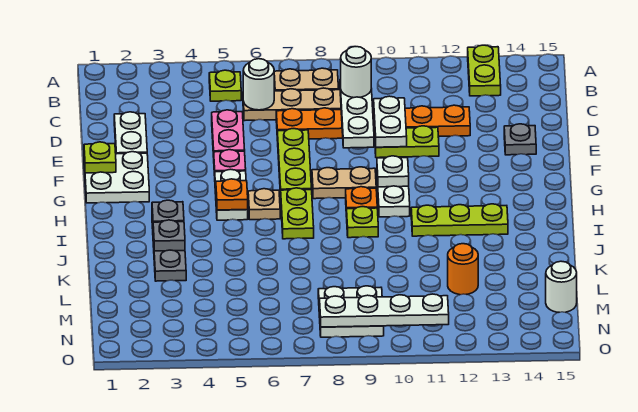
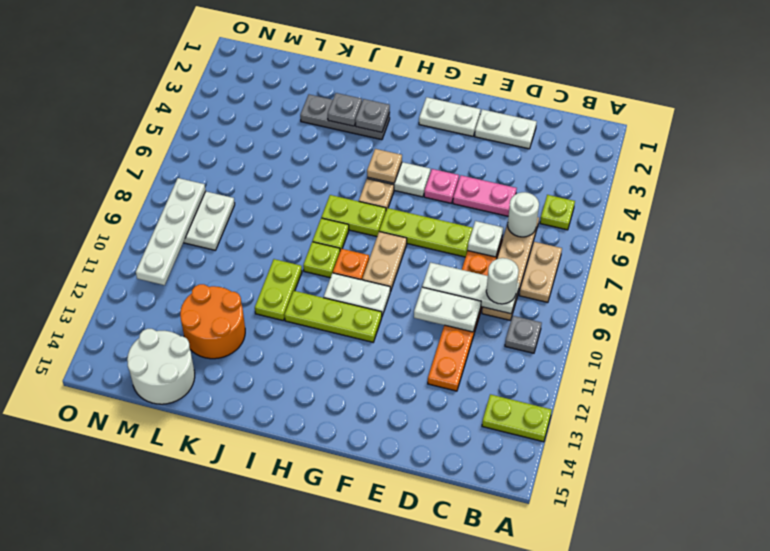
lime 1x2 plate [375,126,439,158] -> lime 1x2 plate moved to [255,259,302,321]
grey 1x1 plate [504,124,536,155] -> grey 1x1 plate moved to [505,316,542,353]
white 2x2 plate [84,152,149,203] -> white 1x2 plate [419,97,481,136]
lime 1x1 plate [84,142,116,173] -> lime 1x1 plate moved to [313,218,349,250]
white 1x1 plate [377,156,409,187] -> white 1x1 plate moved to [468,221,503,257]
orange 1x1 plate [216,179,248,210] -> tan 1x1 plate [367,149,402,183]
lime 1x3 plate [411,204,508,236] -> lime 1x3 plate turned to [285,291,382,342]
orange 1x1 round brick [448,244,478,295] -> orange 2x2 round brick [180,284,245,359]
white 1x1 round brick [546,261,577,312] -> white 2x2 round brick [127,329,195,404]

